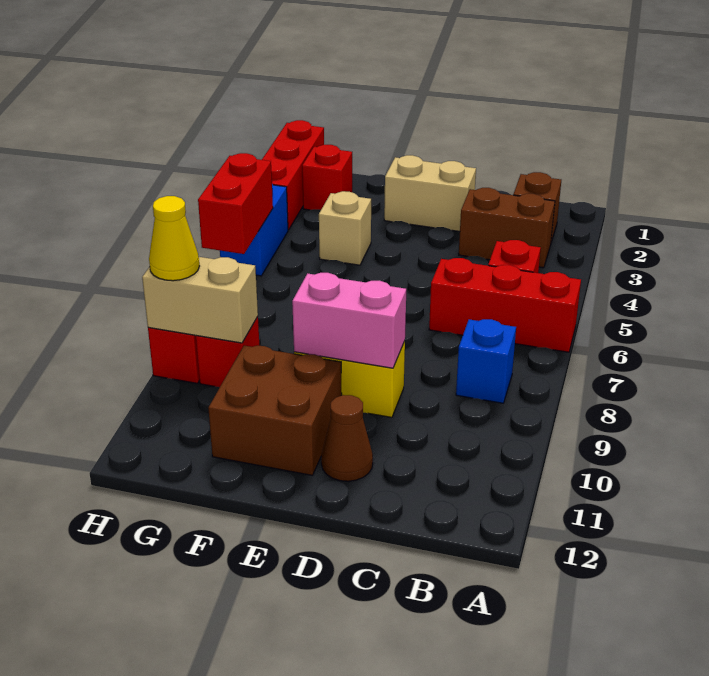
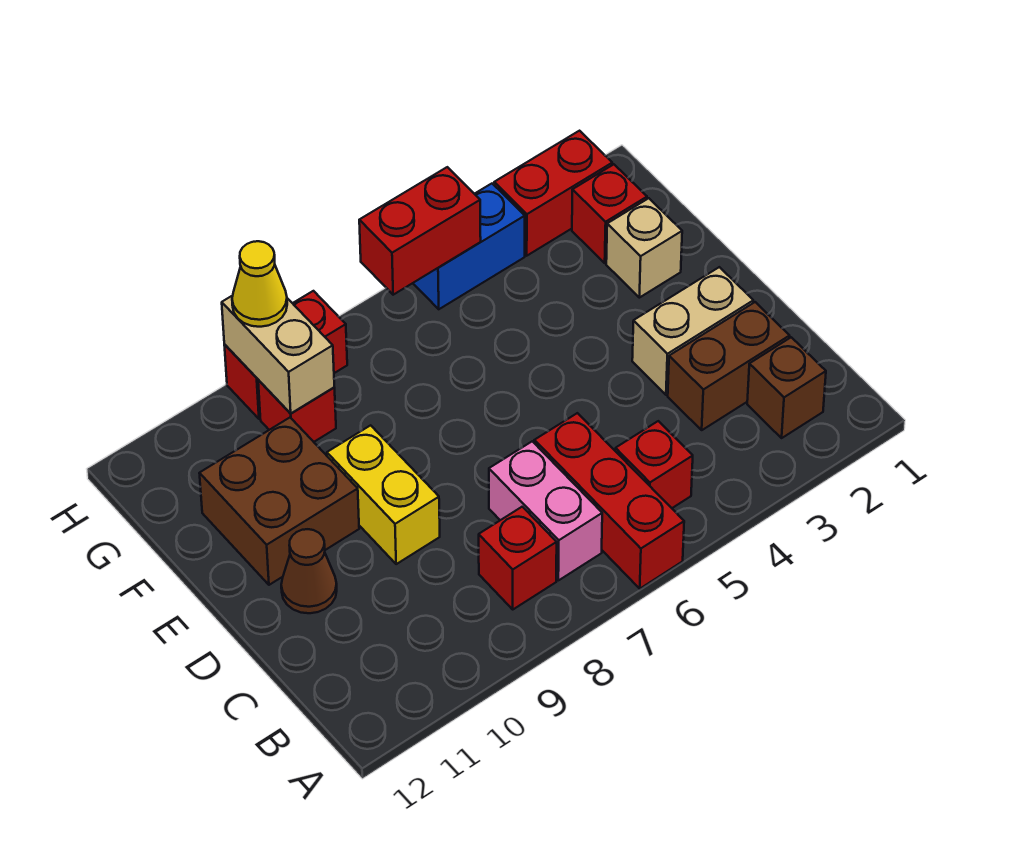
brown 1x2 brick [459,188,555,268] -> brown 1x2 brick turned to [668,302,790,430]
blue 1x1 brick [456,319,516,403] -> red 1x1 brick [479,507,557,609]
tan 1x2 brick [384,155,476,232] -> tan 1x2 brick turned to [632,267,753,395]
pink 1x2 brick [292,273,406,368] -> pink 1x2 brick moved to [489,441,602,580]
tan 1x1 brick [319,191,371,265] -> tan 1x1 brick moved to [606,198,682,298]
red 1x3 brick [262,120,324,230] -> red 1x2 brick [494,131,612,256]

